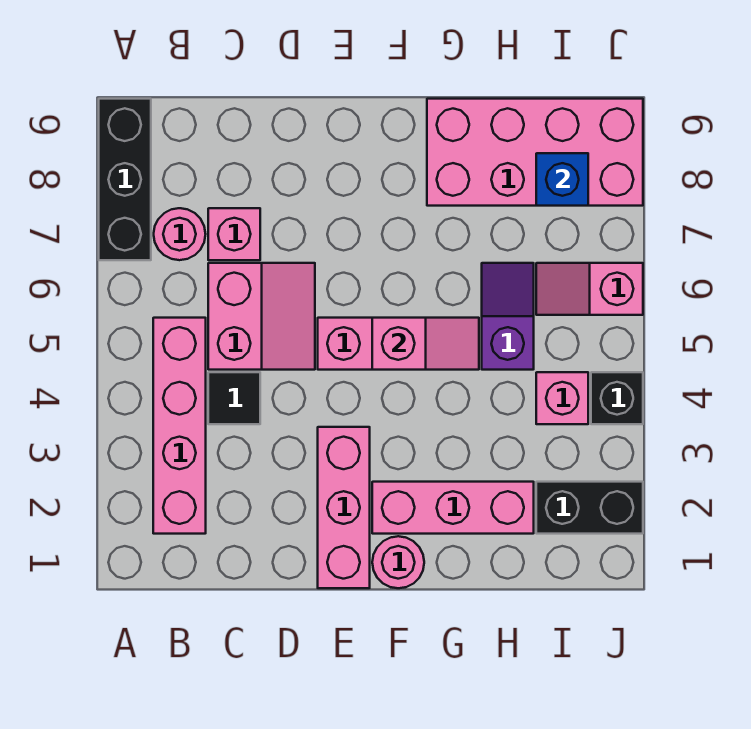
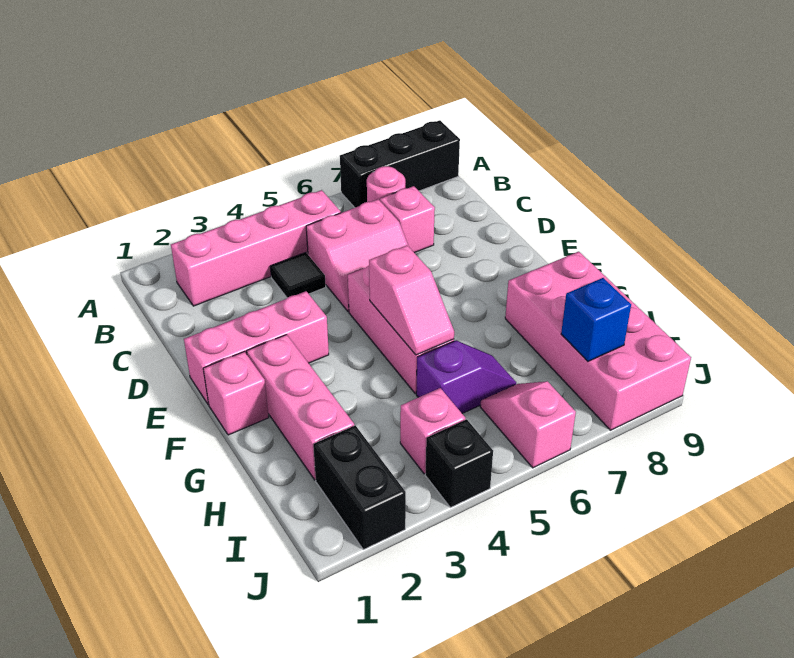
pink 1x1 round brick [372,536,424,588] -> pink 1x1 brick [203,352,269,435]

